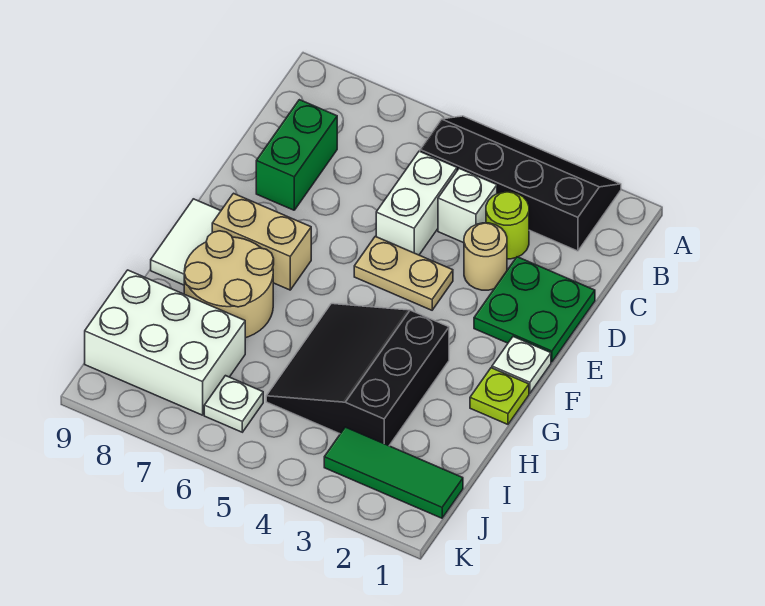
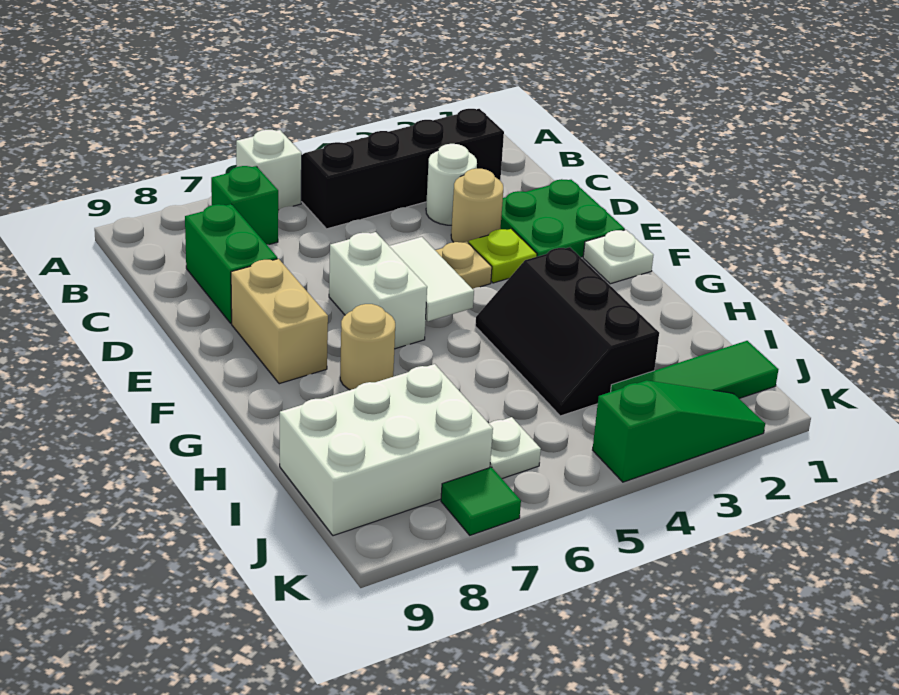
none -> green 1x1 brick [211,166,278,245]
lime 1x1 round brick [486,192,529,259] -> white 1x1 round brick [426,144,477,225]
white 1x1 brick [438,168,497,243] -> white 1x1 brick moved to [236,130,302,210]
white 1x2 brick [376,151,457,255] -> white 1x2 brick moved to [329,232,427,349]
tan 1x2 brick [212,193,311,290] -> tan 1x2 brick turned to [231,259,328,384]
white 1x2 tile [151,199,221,285] -> white 1x2 tile moved to [389,237,474,321]
lime 1x1 plate [470,368,529,424] -> lime 1x1 plate moved to [469,229,537,283]
black 3x3 slope [266,304,449,446] -> black 2x3 slope [475,247,659,416]
tan 2x2 round brick [184,231,274,338] -> tan 1x1 round brick [340,304,395,390]
none -> green 1x3 slope [593,380,765,482]
none -> green 1x1 tile [441,467,521,535]

